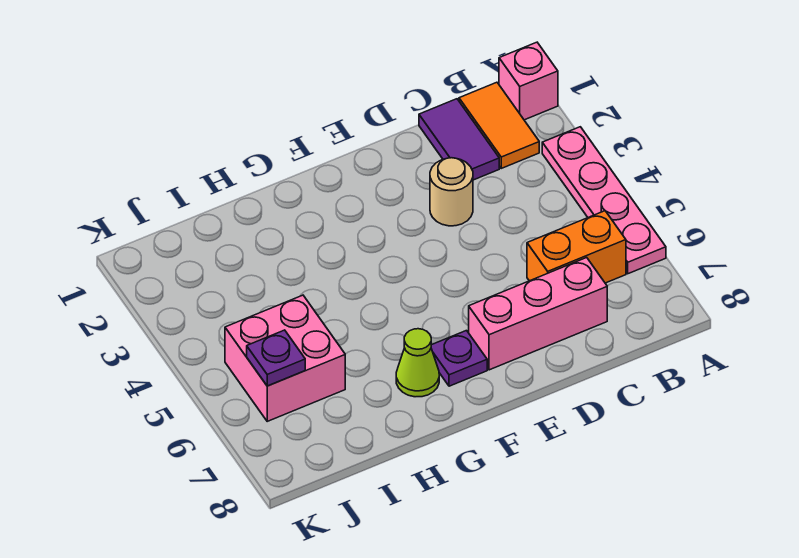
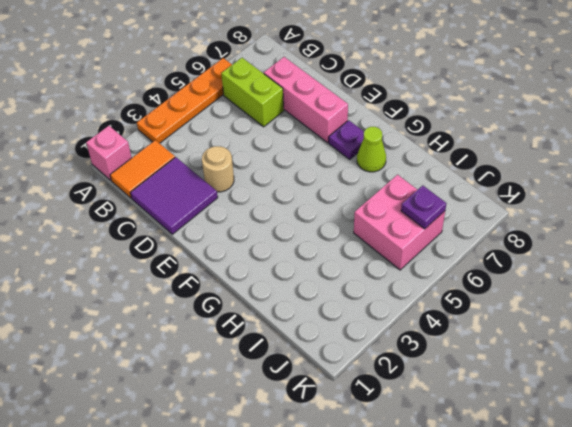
pink 1x4 plate [542,127,666,274] -> orange 1x4 plate [137,58,232,143]
orange 1x2 brick [527,211,626,283] -> lime 1x2 brick [221,58,284,127]
purple 1x2 tile [419,99,499,180] -> purple 2x2 tile [130,157,218,234]

